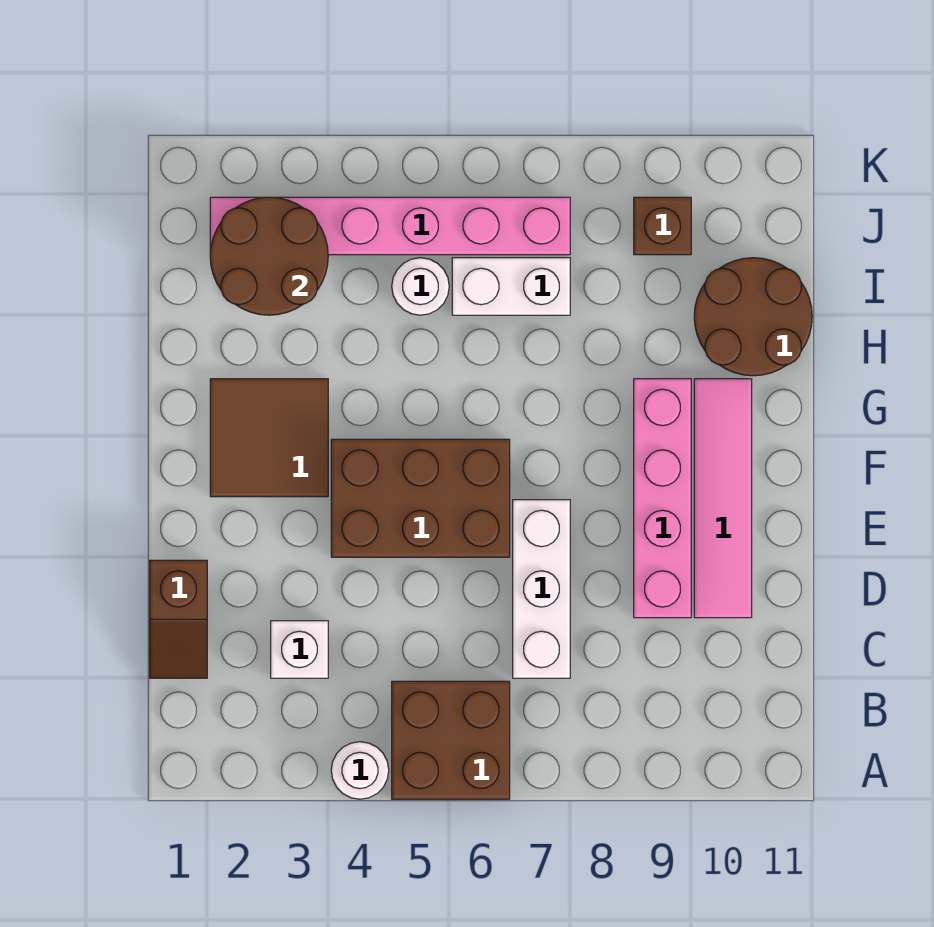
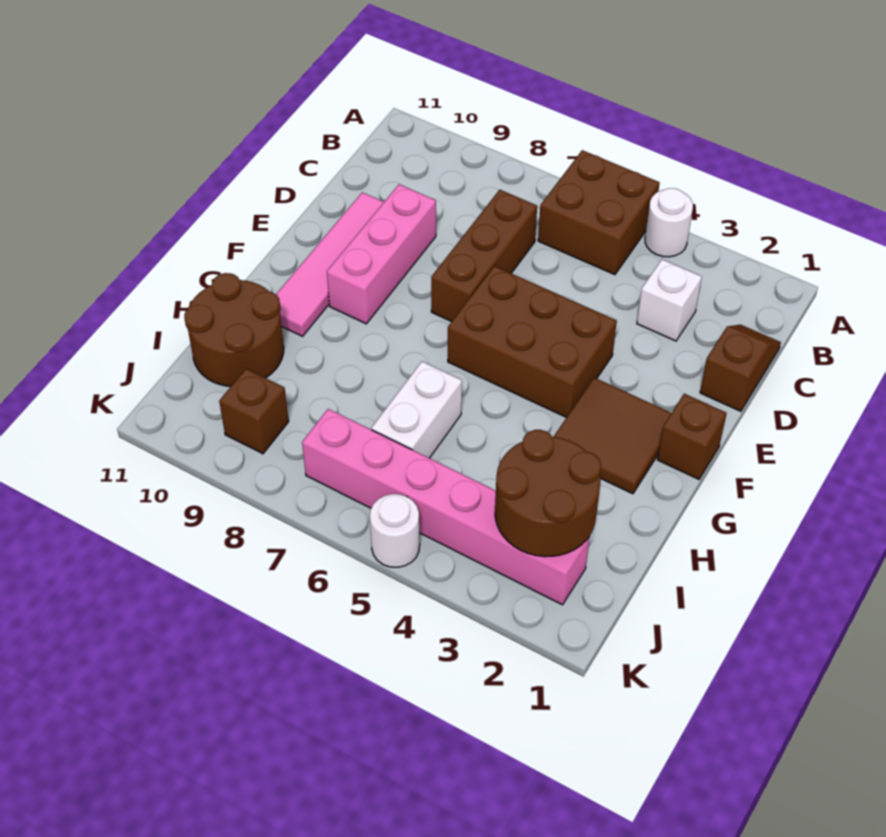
white 1x3 brick [513,500,570,678] -> brown 1x3 brick [431,190,537,322]
pink 1x4 brick [634,379,691,618] -> pink 1x3 brick [327,184,436,324]
none -> brown 1x1 brick [657,394,727,479]
white 1x1 round brick [392,258,449,315] -> white 1x1 round brick moved to [370,494,420,567]
white 1x2 brick [452,258,570,315] -> white 1x2 brick turned to [371,361,462,458]

